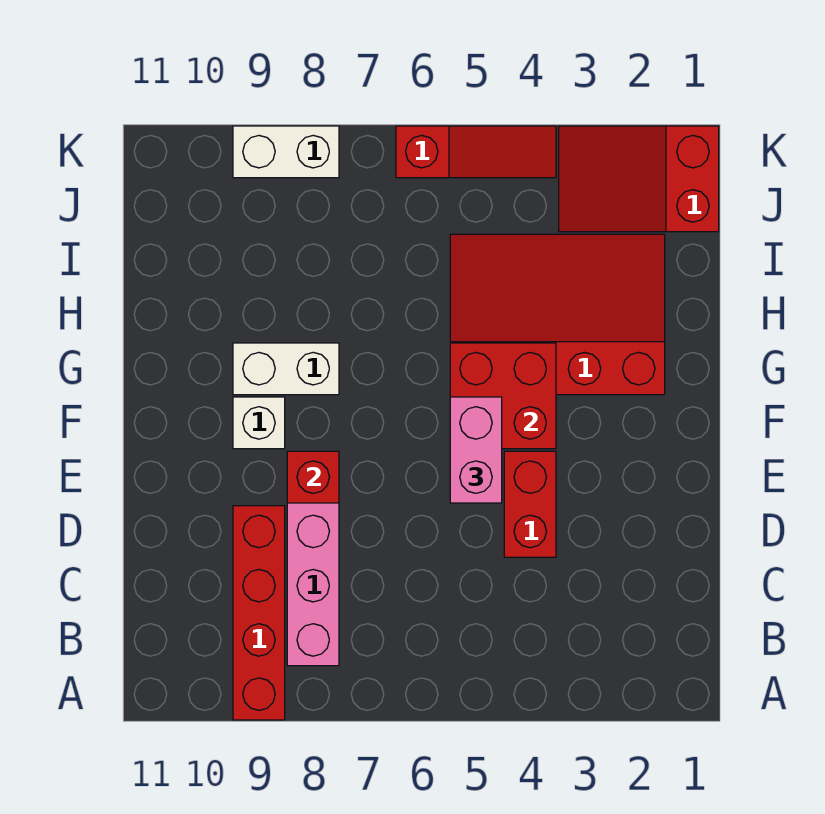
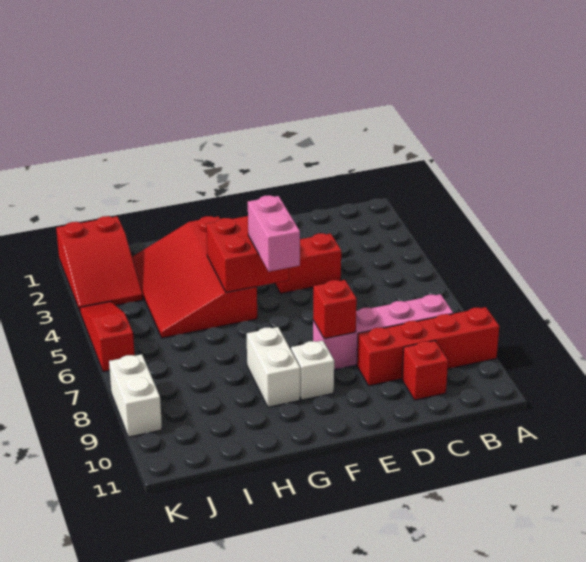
none -> red 1x1 brick [402,341,448,400]
pink 1x2 brick [450,397,502,503] -> pink 1x2 brick turned to [248,195,300,272]

